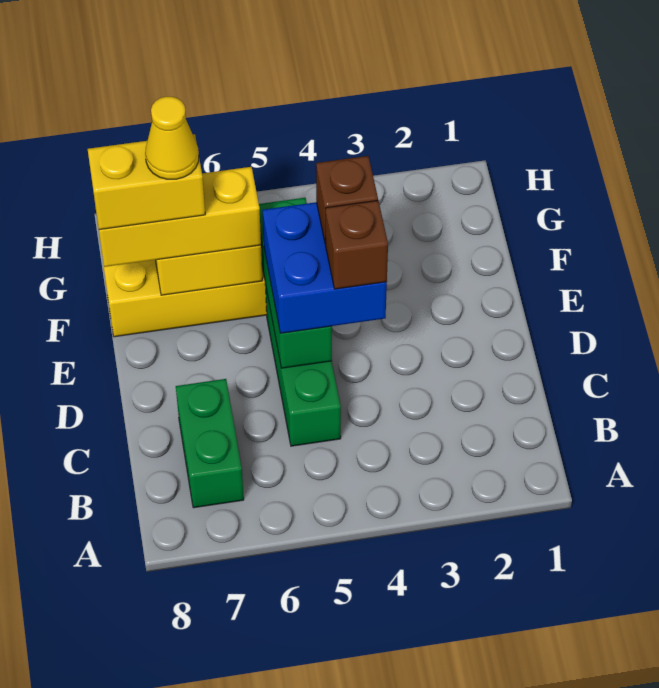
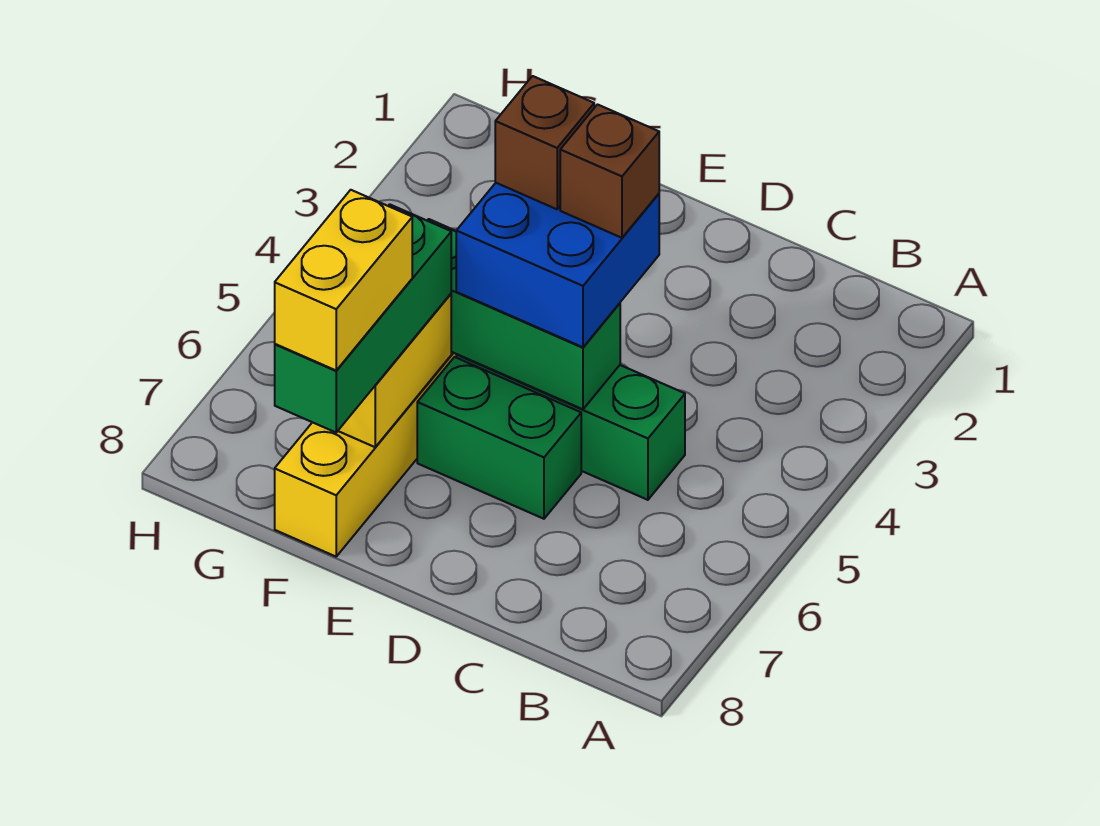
green 1x2 brick [176,379,244,508] -> green 1x2 brick moved to [417,357,581,519]
yellow 1x3 brick [95,167,261,267] -> green 1x3 brick [275,204,451,432]
yellow 1x1 cone [145,97,199,179] -> none

